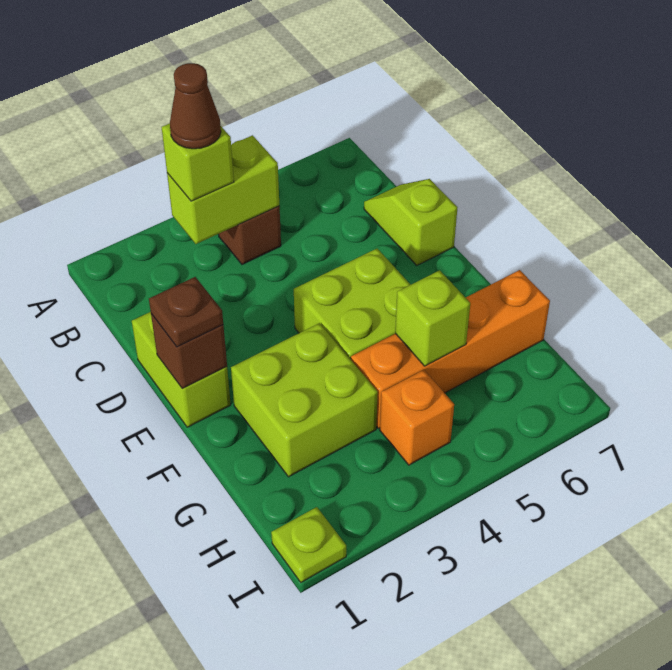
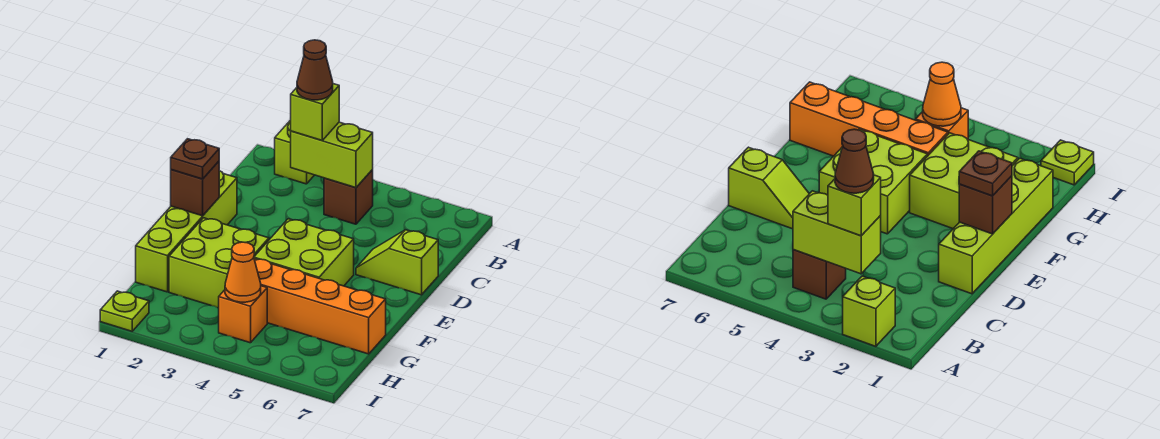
lime 1x2 slope [364,179,458,265] -> lime 1x2 slope turned to [356,230,438,295]
lime 1x2 brick [132,312,231,427] -> lime 1x4 brick [136,171,237,292]
lime 1x1 brick [395,270,470,366] -> lime 1x1 brick moved to [275,120,314,184]
none -> orange 1x1 cone [225,242,261,302]

